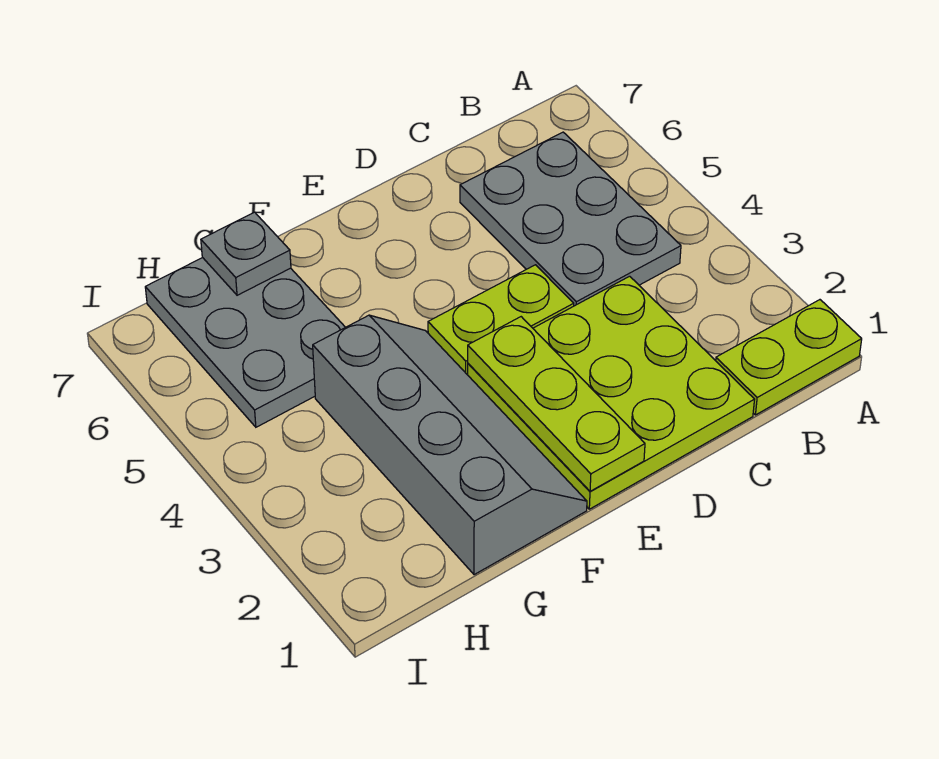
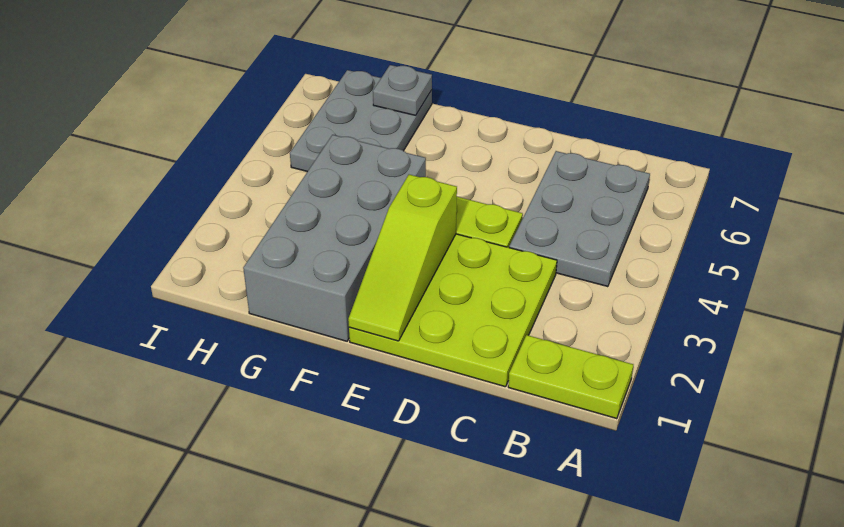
lime 1x3 plate [468,317,645,491] -> lime 1x3 slope [348,175,457,341]
grey 2x4 slope [313,315,587,575] -> grey 2x4 brick [243,135,426,341]

